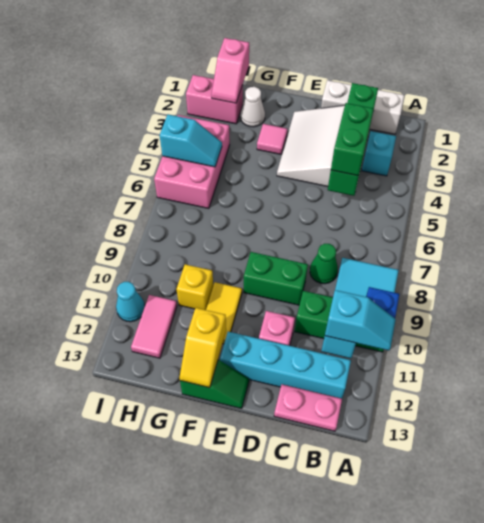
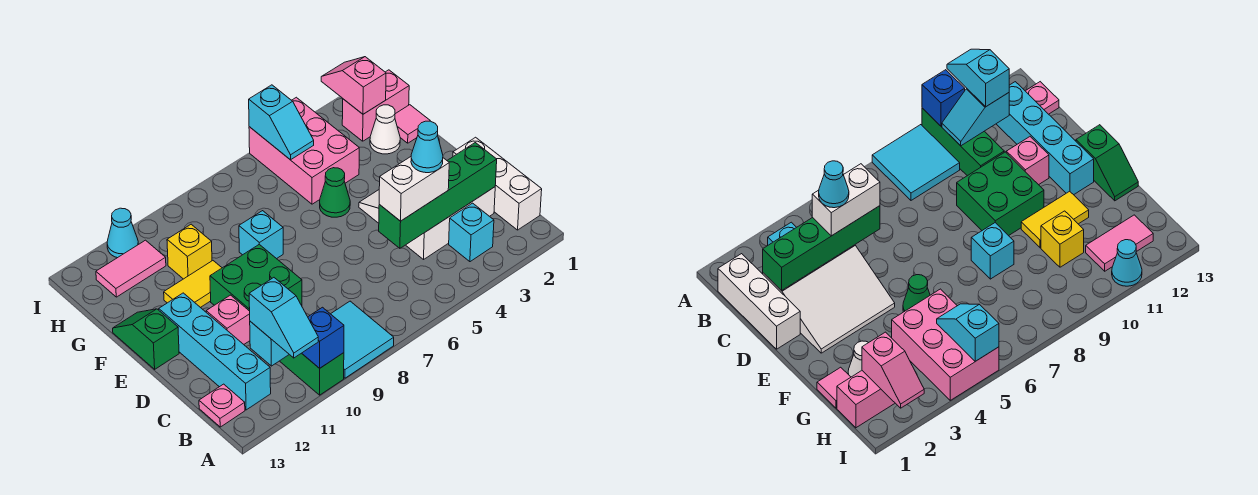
pink 1x2 plate [274,385,342,431] -> pink 1x1 plate [199,384,245,427]
green 1x2 brick [331,103,374,176] -> white 1x2 brick [379,157,449,221]
none -> cyan 1x1 cone [411,121,443,173]
green 1x1 cone [310,244,338,284] -> green 1x1 cone moved to [320,168,350,217]
green 1x2 brick [244,252,308,305] -> green 2x2 brick [210,244,302,311]
green 1x2 slope [180,360,249,408] -> green 1x2 slope turned to [113,309,179,369]
pink 1x1 tile [257,124,287,154] -> pink 1x1 tile moved to [395,105,430,143]
none -> cyan 1x1 brick [239,211,283,259]
yellow 1x2 slope [179,308,226,388] -> none
pink 1x2 slope [211,38,249,103] -> pink 1x2 slope turned to [321,57,386,114]
pink 1x2 brick [186,75,243,124] -> pink 1x2 brick turned to [342,70,409,141]
pink 2x3 brick [154,115,230,208] -> pink 2x3 brick turned to [249,97,359,204]

